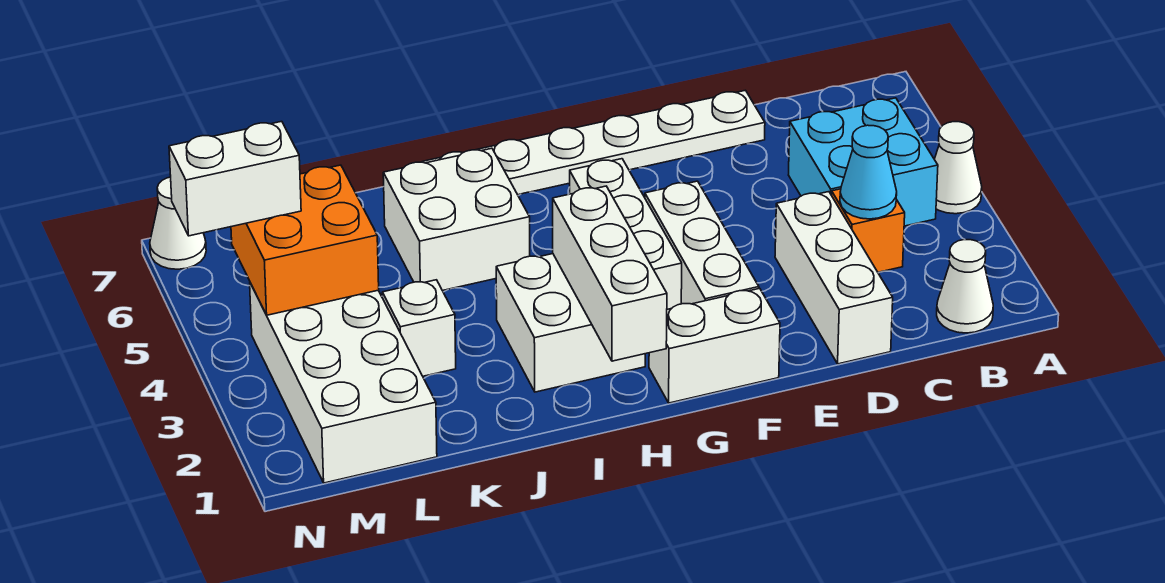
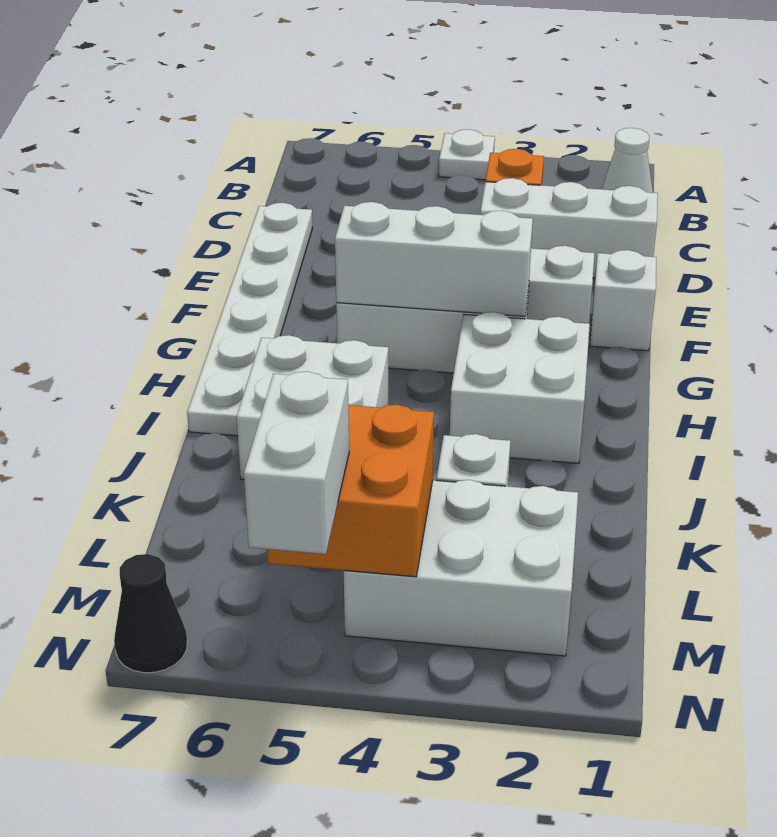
white 1x1 cone [934,122,982,214] -> white 1x1 plate [439,129,495,180]
cyan 2x2 brick [789,98,938,226] -> none
cyan 1x1 cone [840,125,897,219] -> none
white 1x2 brick [649,288,780,403] -> white 1x1 brick [590,250,656,351]
white 1x3 brick [553,186,667,361] -> white 1x3 brick moved to [335,202,533,316]
white 2x4 brick [250,283,437,483] -> white 2x3 brick [344,480,578,656]
white 1x1 cone [150,177,206,269] -> black 1x1 cone [114,554,187,673]

